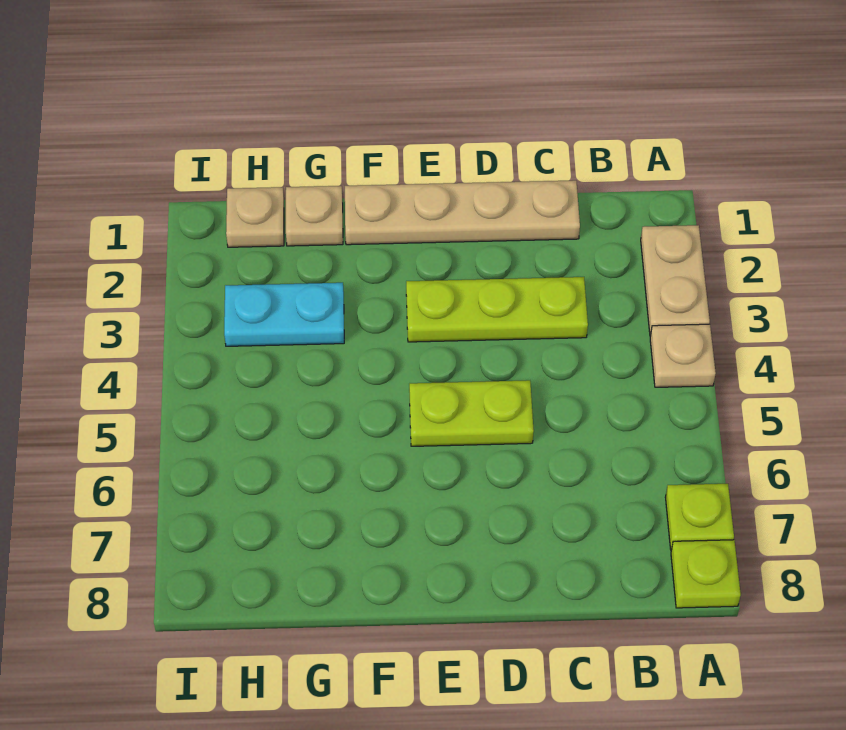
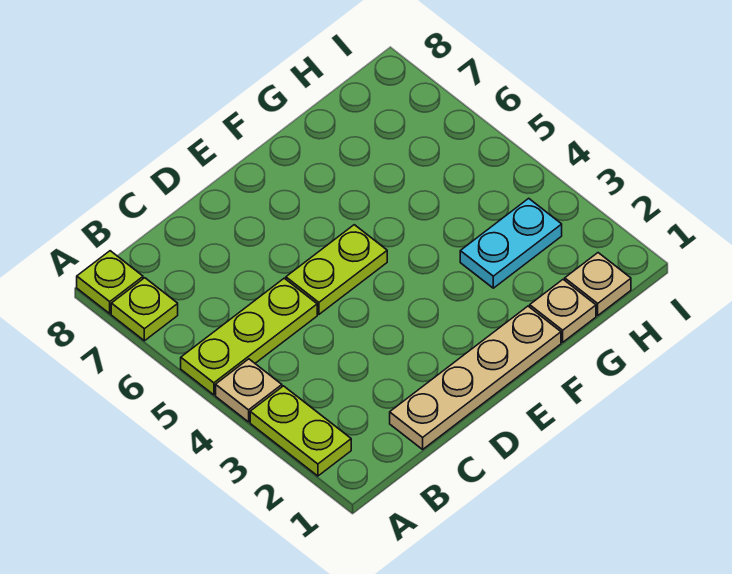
tan 1x2 plate [641,225,710,336] -> lime 1x2 plate [250,386,351,476]
lime 1x3 plate [406,277,588,342] -> lime 1x3 plate moved to [181,278,317,395]

